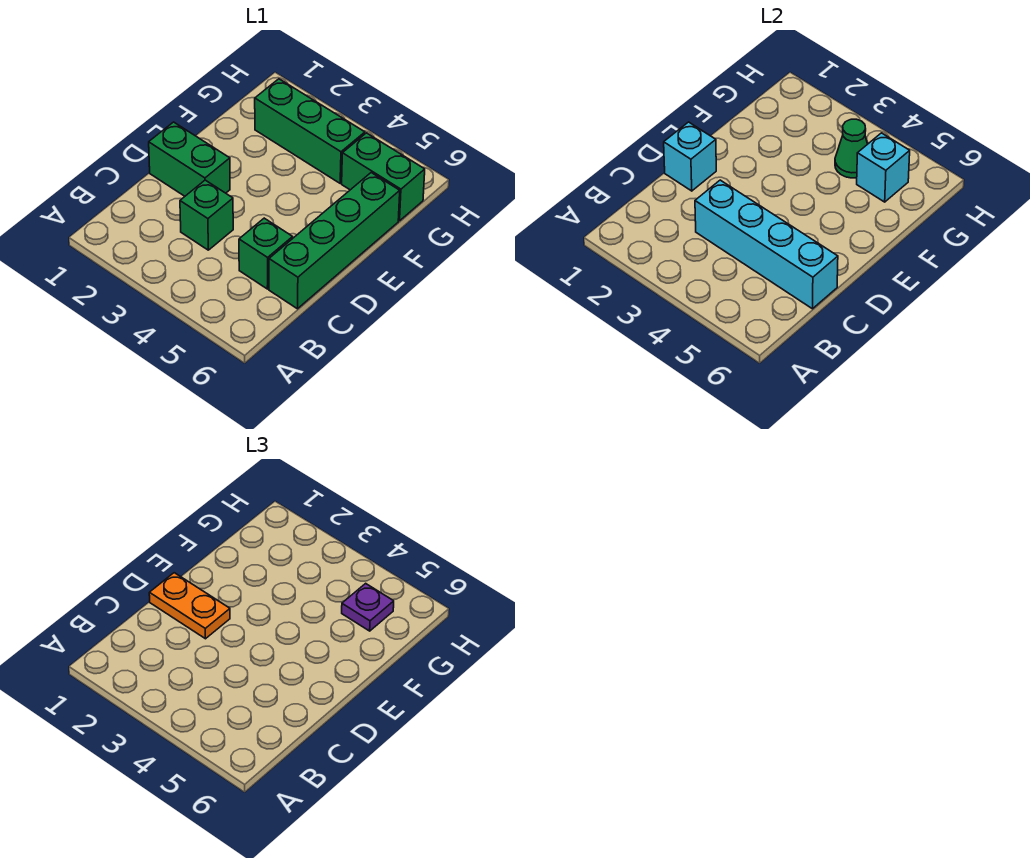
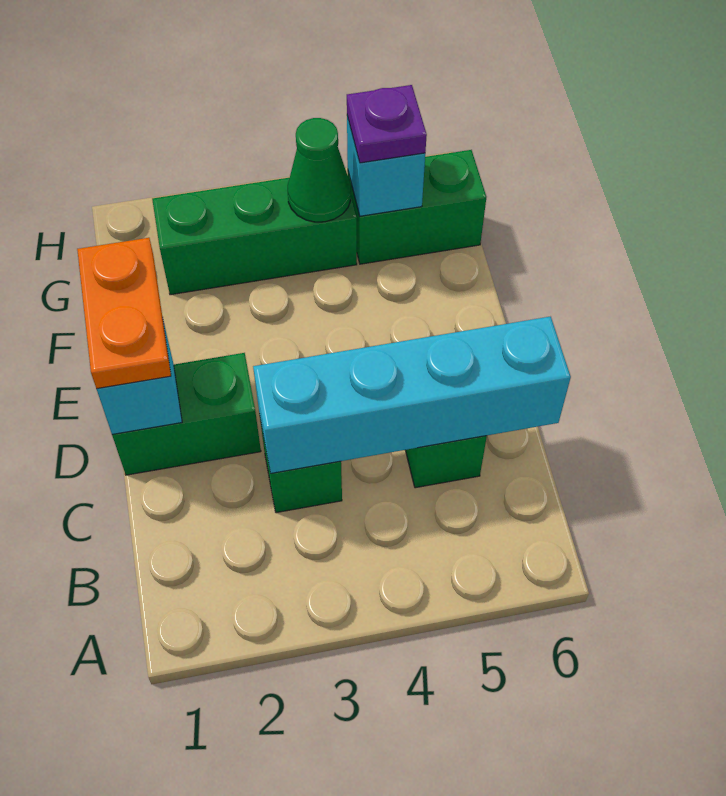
green 1x4 brick [269,173,400,309] -> none
orange 1x2 plate [149,573,230,639] -> orange 1x2 plate turned to [77,238,171,389]

